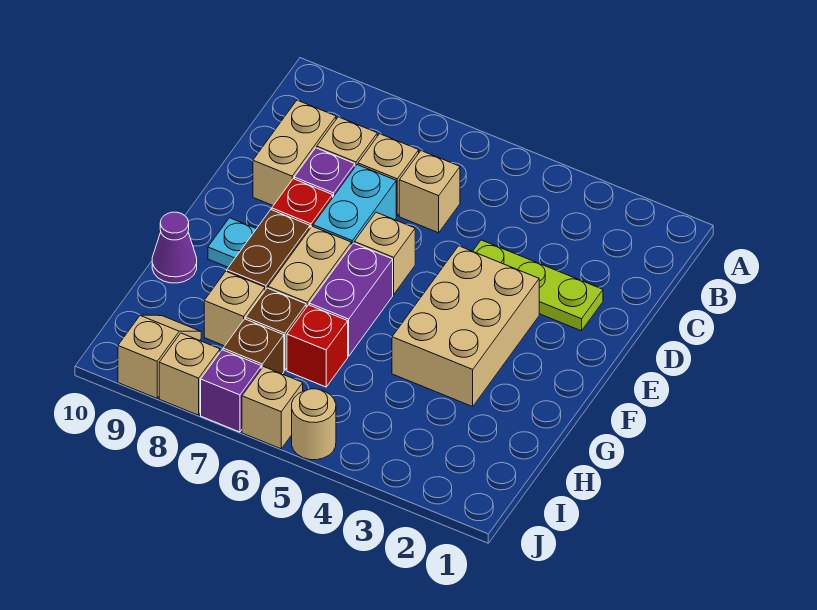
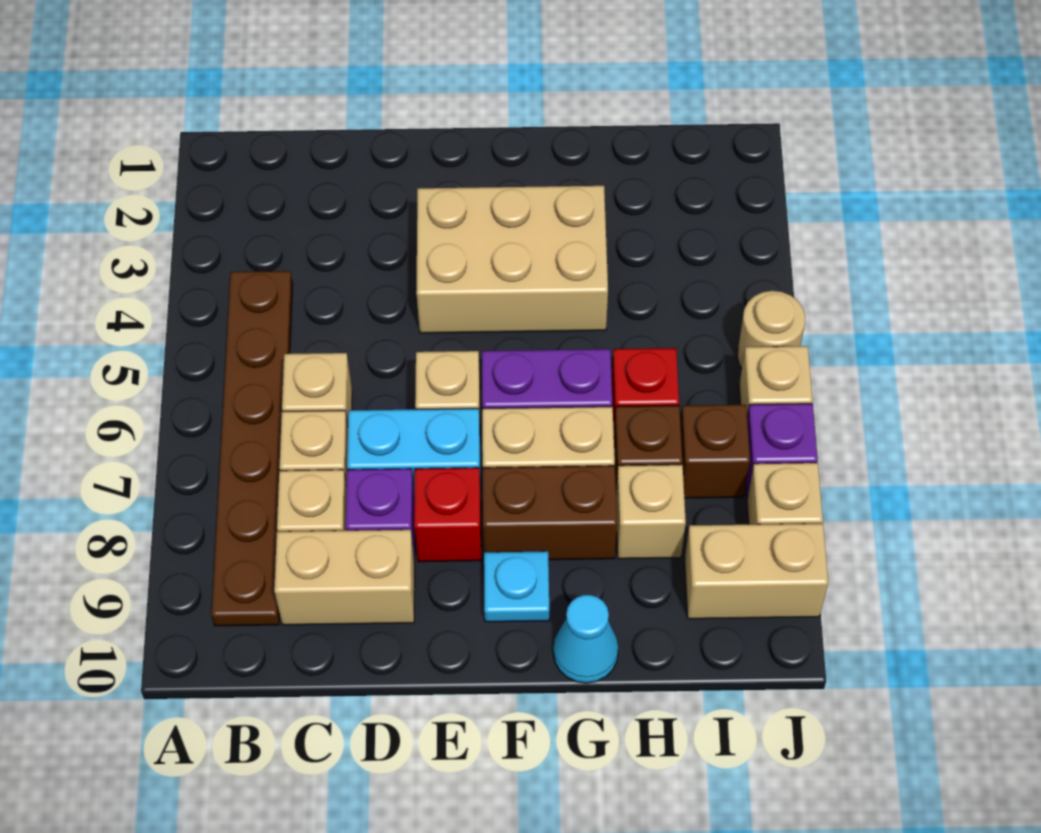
none -> brown 1x6 plate [212,271,293,626]
lime 1x3 plate [473,240,603,331] -> none
purple 1x1 cone [152,212,197,283] -> cyan 1x1 cone [553,595,618,683]
tan 1x2 slope [118,315,201,398] -> tan 1x2 brick [685,524,828,619]

